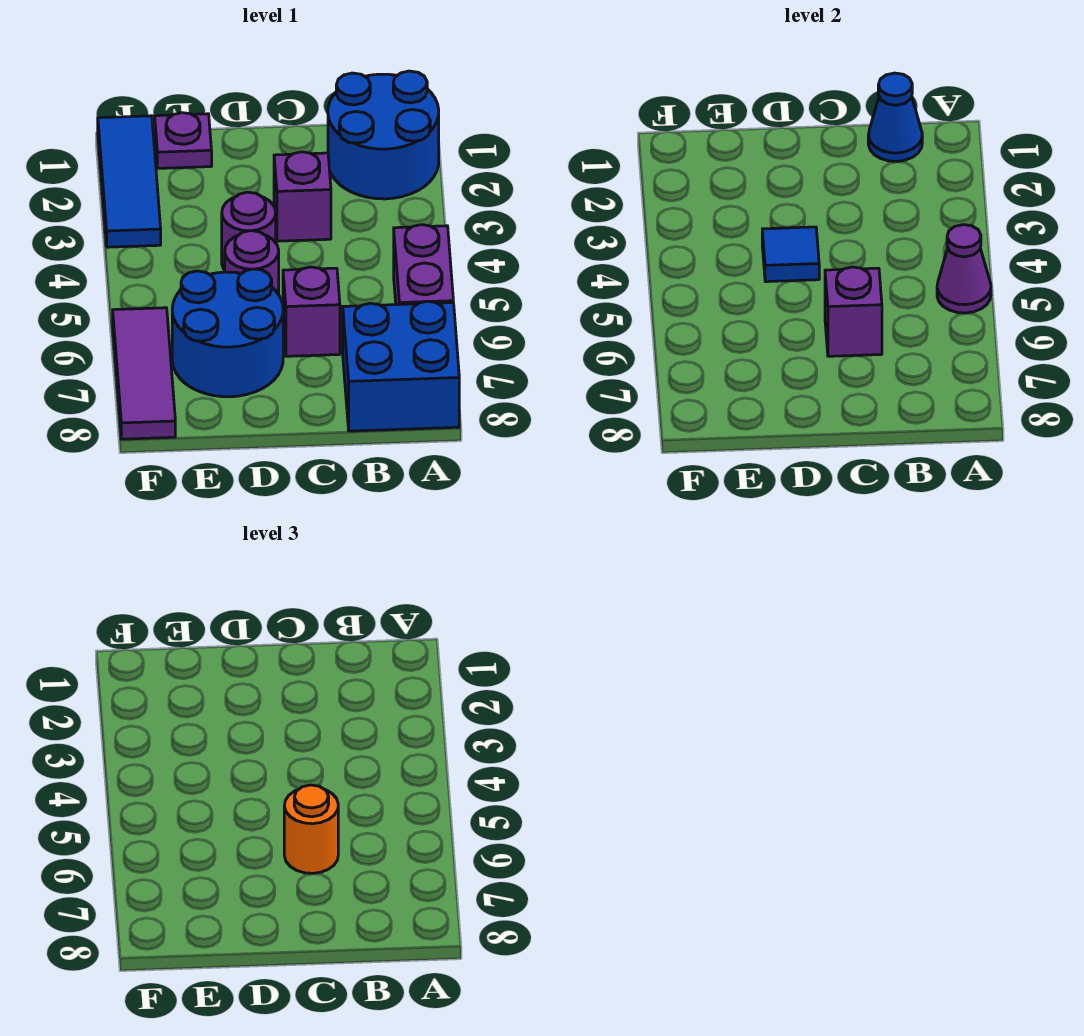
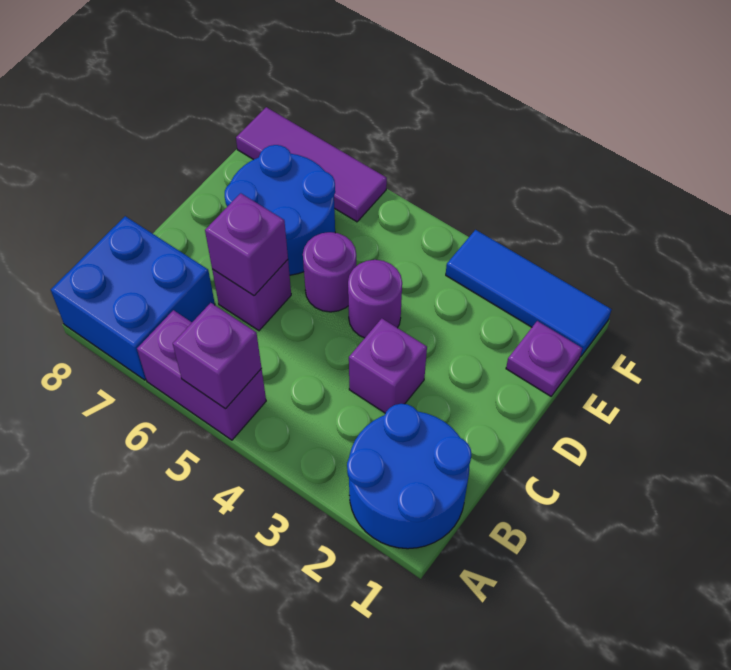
purple 1x1 cone [937,225,991,313] -> purple 1x1 brick [173,303,261,409]
blue 1x1 cone [868,73,922,161] -> none
orange 1x1 round brick [284,785,338,873] -> none
blue 1x1 tile [762,227,819,282] -> none

